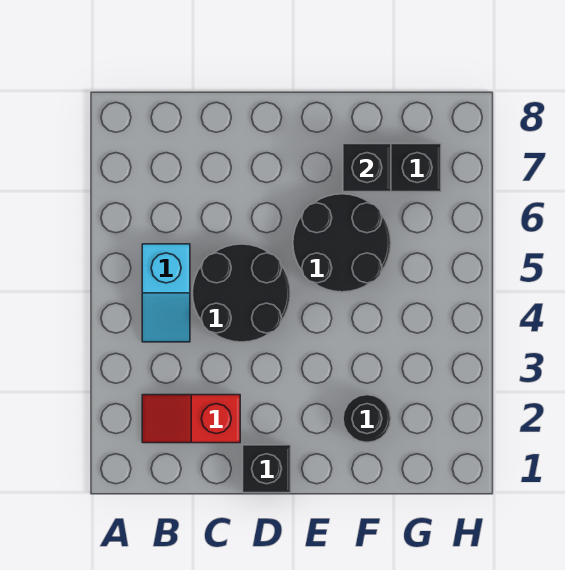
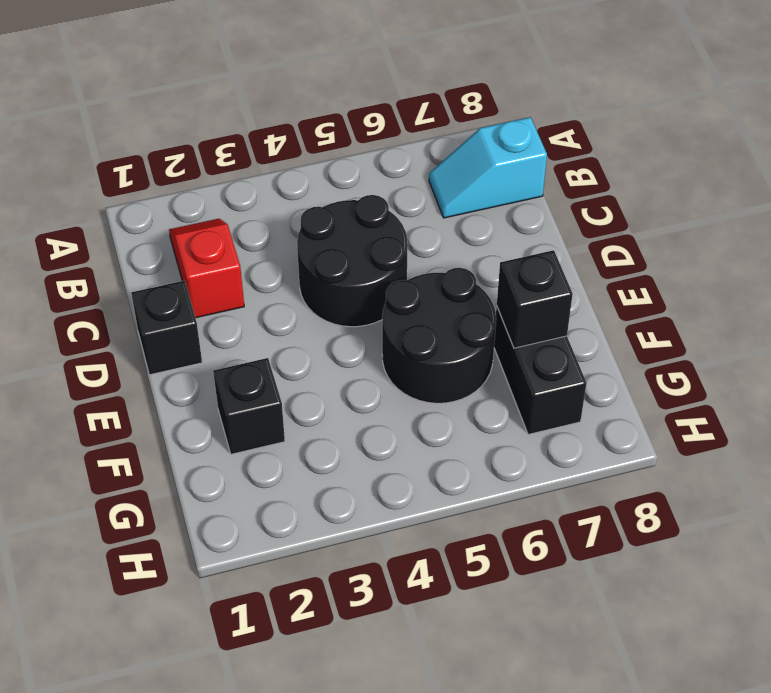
cyan 1x2 slope [142,244,190,342] -> cyan 1x2 slope moved to [429,117,547,218]
black 1x1 round brick [343,395,391,442] -> black 1x1 brick [213,358,285,454]

